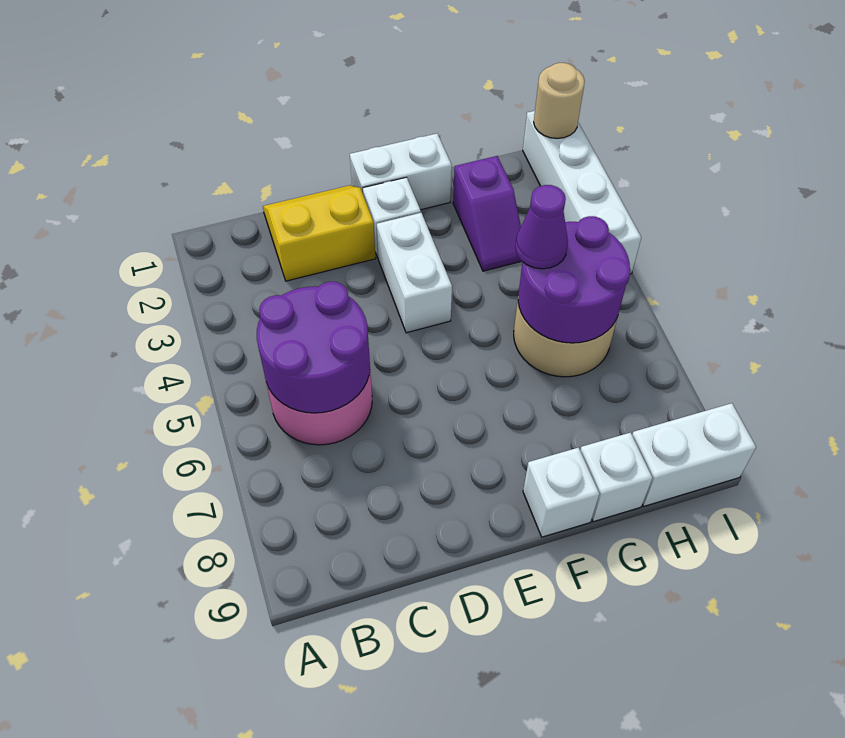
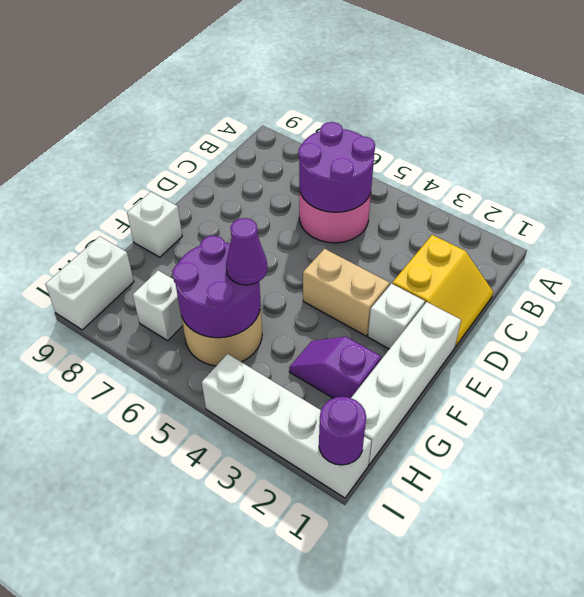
white 1x2 brick [350,134,452,210] -> white 1x4 brick [351,302,461,465]
white 1x2 brick [377,213,452,333] -> tan 1x2 brick [303,249,390,336]
white 1x1 brick [580,433,652,522] -> white 1x1 brick moved to [133,270,183,341]
tan 1x1 round brick [534,63,585,138] -> purple 1x1 round brick [319,397,366,465]

